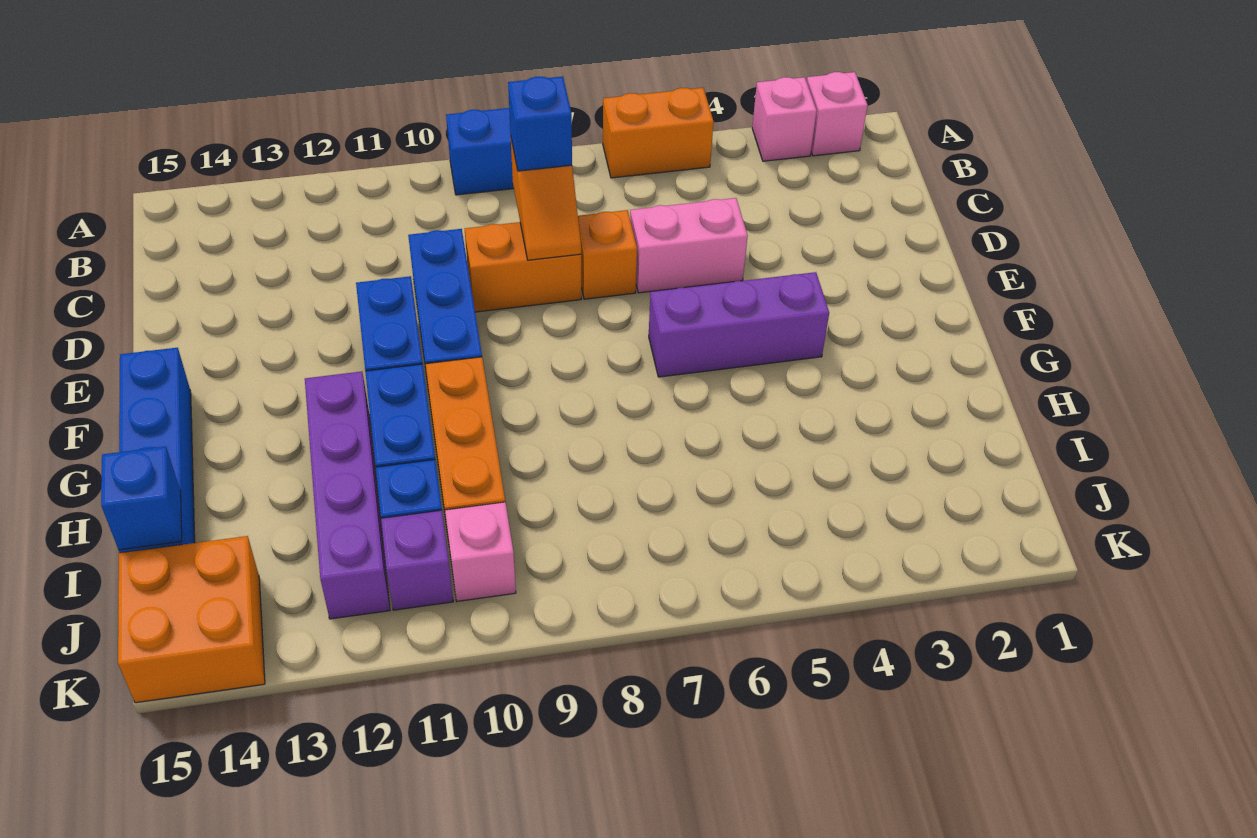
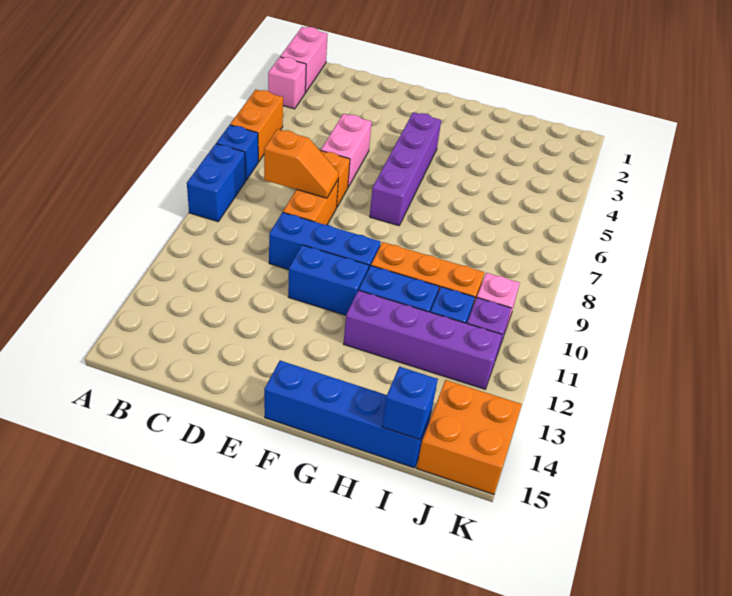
pink 1x1 brick [807,72,868,156] -> pink 1x2 brick [280,27,328,92]
blue 1x1 brick [508,76,572,171] -> blue 1x1 brick moved to [216,125,258,181]
purple 1x3 brick [649,272,829,377] -> purple 1x4 brick [370,112,441,226]

